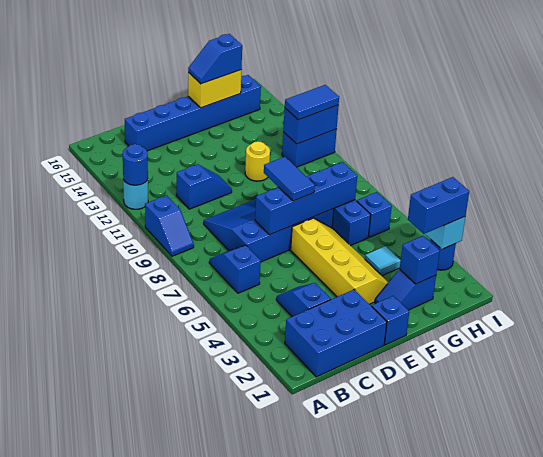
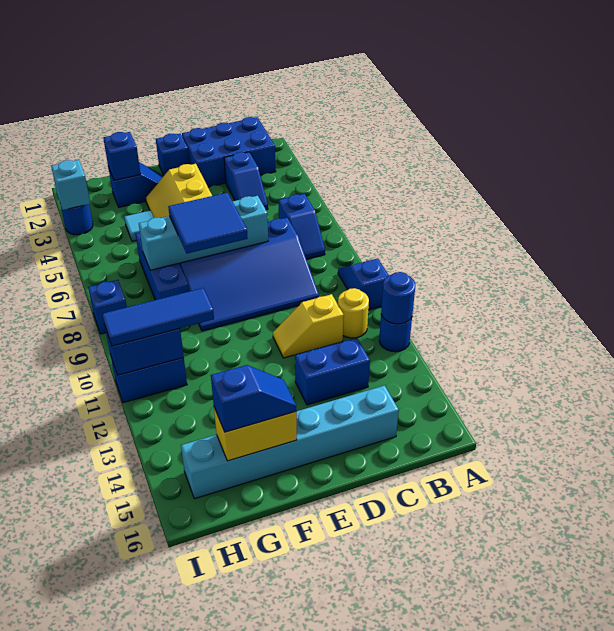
cyan 1x1 round brick [123,179,148,209] -> blue 1x1 round brick [379,315,412,352]
blue 1x2 slope [176,164,232,209] -> yellow 1x2 slope [273,294,344,358]
blue 1x6 brick [125,75,261,151] -> cyan 1x6 brick [181,385,399,499]
blue 1x4 brick [255,162,357,235] -> cyan 1x4 brick [139,196,268,270]
blue 1x2 tile [264,157,315,201] -> blue 2x2 tile [168,193,248,254]
yellow 1x1 round brick [245,141,270,181] -> yellow 1x1 round brick moved to [338,288,369,338]
blue 1x2 brick [408,177,469,234] -> blue 1x2 brick moved to [295,338,370,405]
blue 1x1 brick [357,192,392,237] -> blue 1x1 brick moved to [88,280,127,334]
blue 1x2 tile [285,85,339,120] -> blue 1x3 tile [102,288,214,346]

